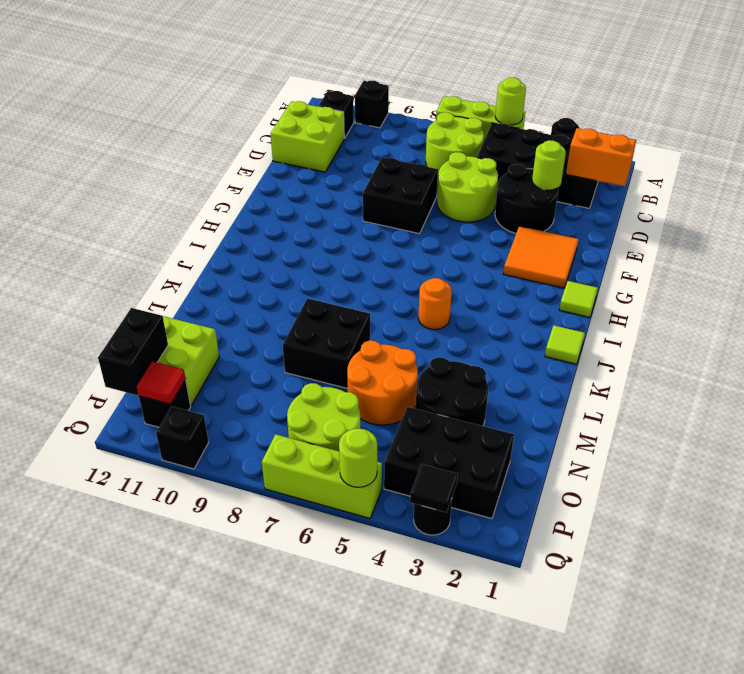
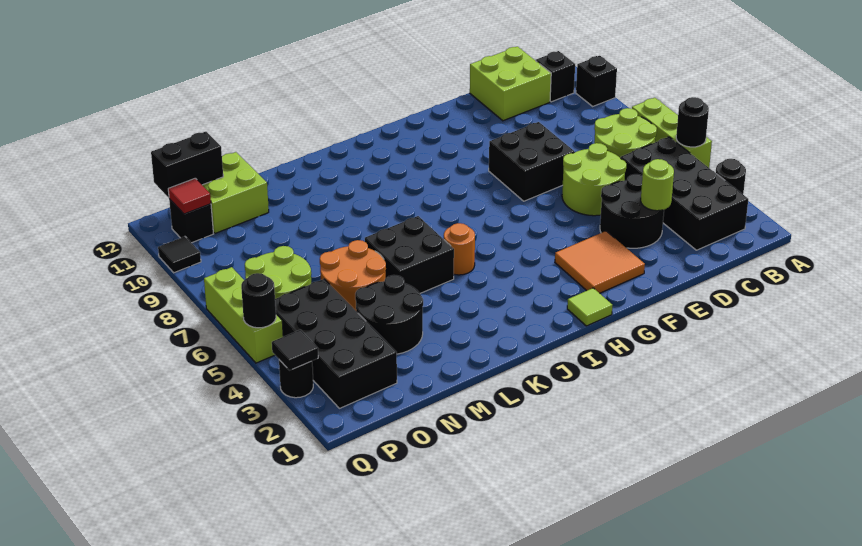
lime 1x1 round brick [495,78,526,125] -> black 1x1 round brick [676,97,709,147]
orange 1x2 brick [566,128,636,186] -> none
lime 1x1 tile [545,325,585,364] -> none
black 2x2 brick [283,298,370,389] -> black 2x2 brick moved to [365,216,454,293]
black 2x3 brick [384,407,514,519] -> black 2x4 brick [275,279,397,408]
lime 1x1 round brick [339,428,377,487] -> black 1x1 round brick [241,273,276,328]
black 1x1 brick [156,407,209,469] -> black 1x1 tile [158,236,201,273]

